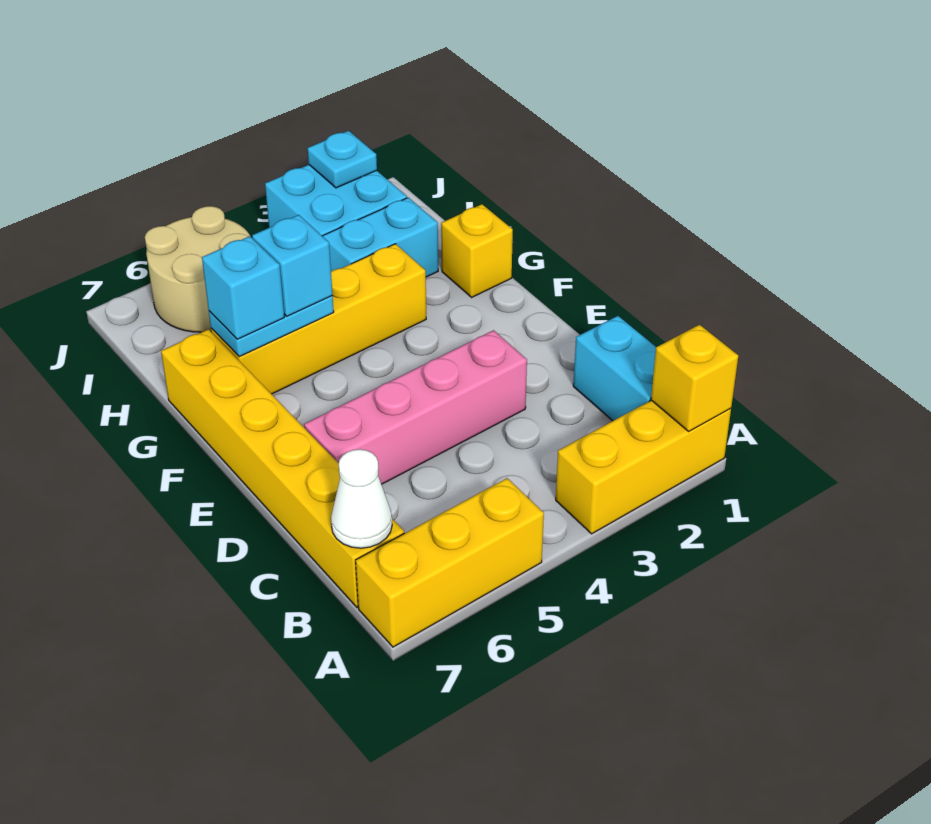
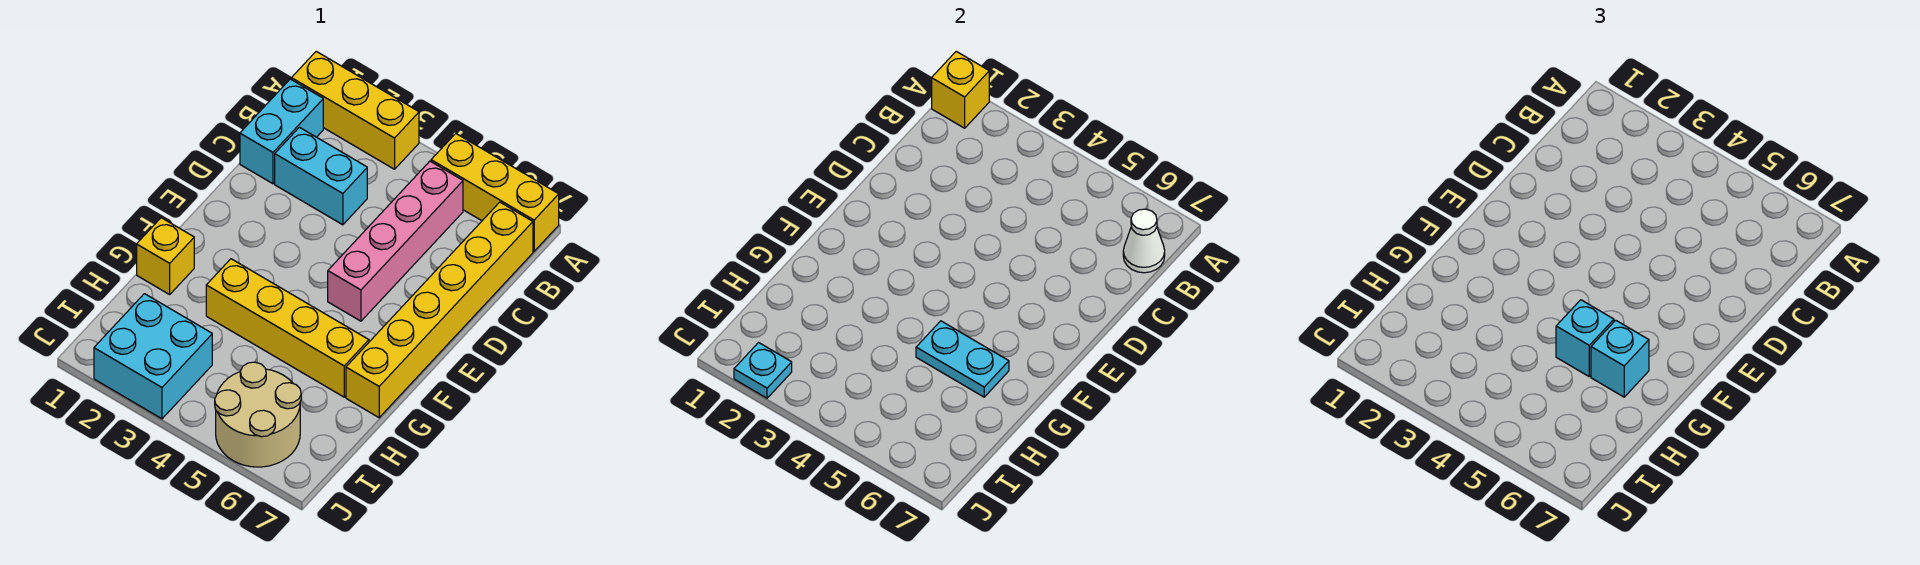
pink 1x4 brick [304,330,527,484] -> pink 1x4 brick turned to [328,161,463,321]
cyan 1x2 brick [323,198,438,277] -> cyan 1x2 brick moved to [275,127,367,225]

